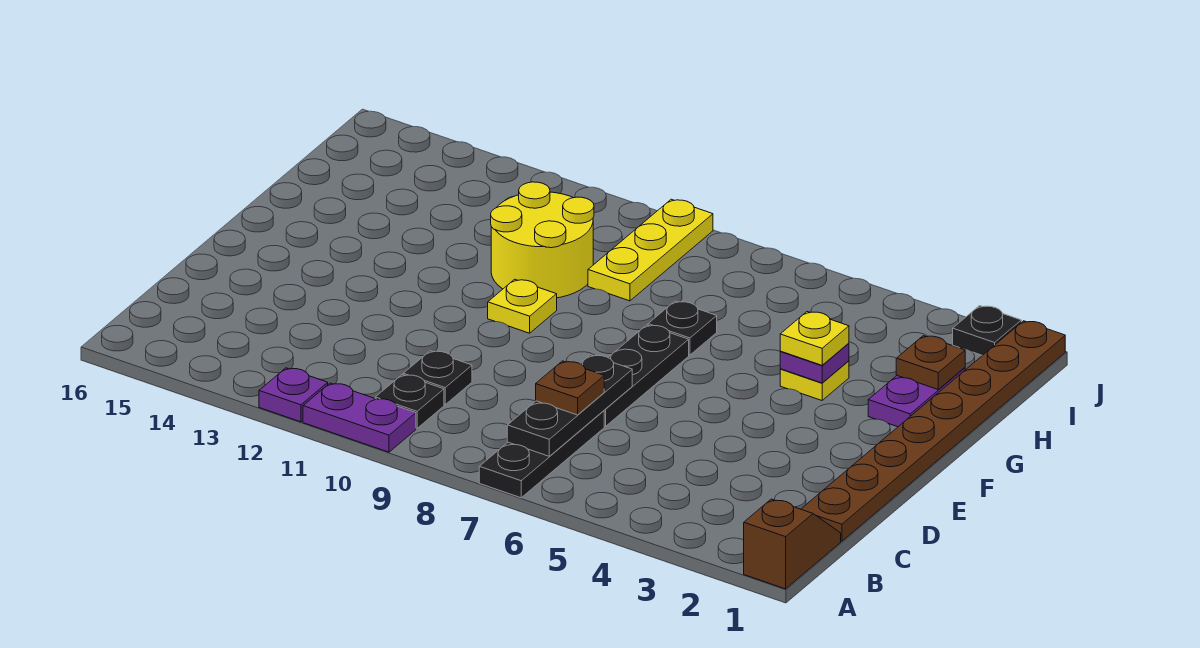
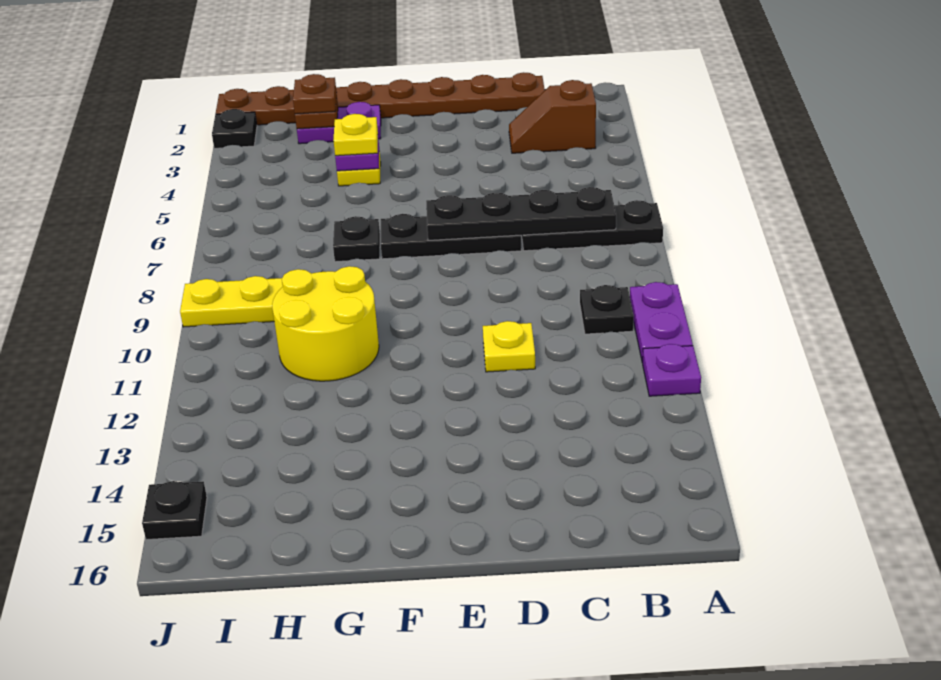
brown 1x2 slope [744,499,841,589] -> brown 1x2 slope moved to [509,80,596,153]
black 1x3 plate [507,355,632,456] -> black 1x4 plate [426,187,616,240]
brown 1x1 plate [536,361,604,415] -> brown 1x1 plate moved to [293,74,337,114]
black 1x1 plate [403,351,472,404] -> black 1x1 plate moved to [142,481,207,540]
yellow 1x1 plate [488,279,557,333] -> yellow 1x1 plate moved to [483,321,535,372]

